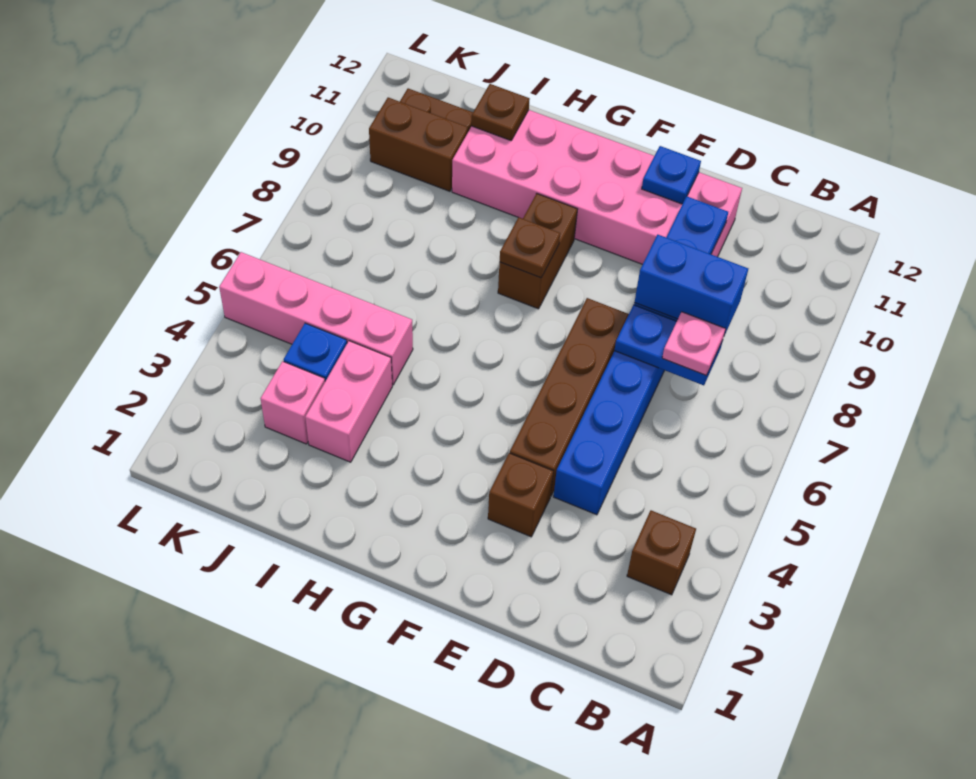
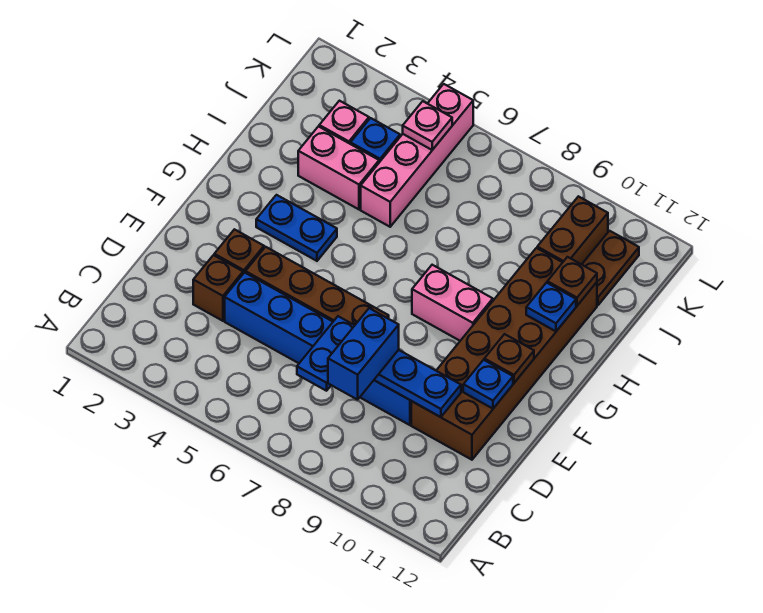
brown 1x1 brick [627,510,696,595] -> brown 1x1 brick moved to [193,255,243,321]
pink 1x1 plate [662,312,725,375] -> pink 1x1 plate moved to [403,101,452,150]
pink 2x6 brick [452,110,742,264] -> brown 2x6 brick [411,248,597,460]
none -> blue 1x2 plate [256,195,337,261]
brown 1x2 brick [498,194,577,309] -> pink 1x2 brick [412,265,493,341]
brown 1x1 plate [500,217,560,278] -> brown 1x1 plate moved to [484,334,534,383]
none -> blue 1x1 plate [526,283,576,331]

